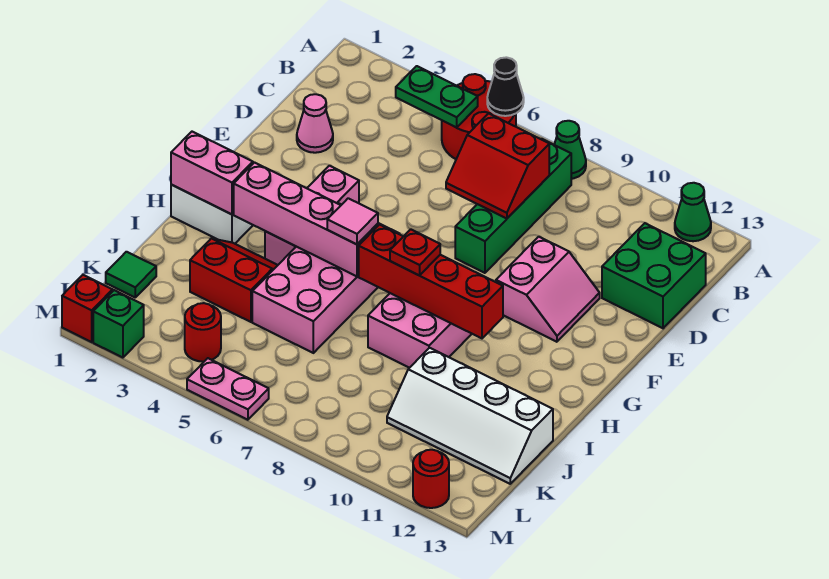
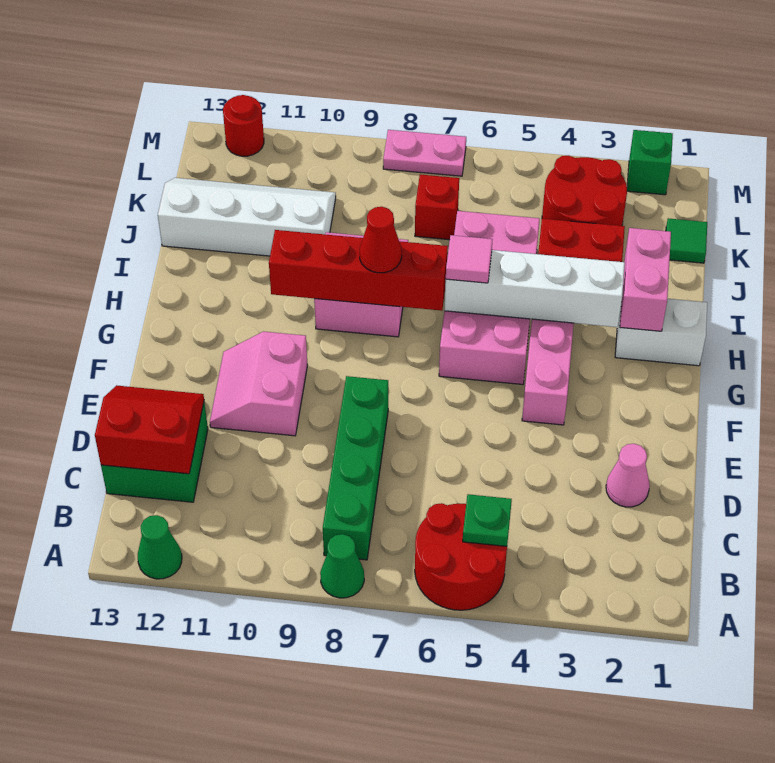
black 1x1 cone [487,57,524,116] -> none
green 1x2 plate [396,66,478,128] -> green 1x1 plate [463,494,512,546]
red 2x2 slope [446,113,549,219] -> red 2x2 slope moved to [95,385,204,474]
pink 1x2 brick [171,132,253,214] -> pink 1x2 brick turned to [620,228,671,331]
pink 1x4 brick [234,163,378,276] -> white 1x4 brick [445,250,625,327]
red 1x1 plate [390,229,440,276] -> red 1x1 cone [360,207,402,273]
red 1x1 round brick [185,303,221,362] -> red 2x2 round brick [542,155,627,226]
red 1x1 brick [62,275,113,342] -> red 1x1 brick moved to [415,175,459,240]
pink 1x2 plate [187,358,269,420] -> pink 1x2 plate moved to [383,130,466,176]

